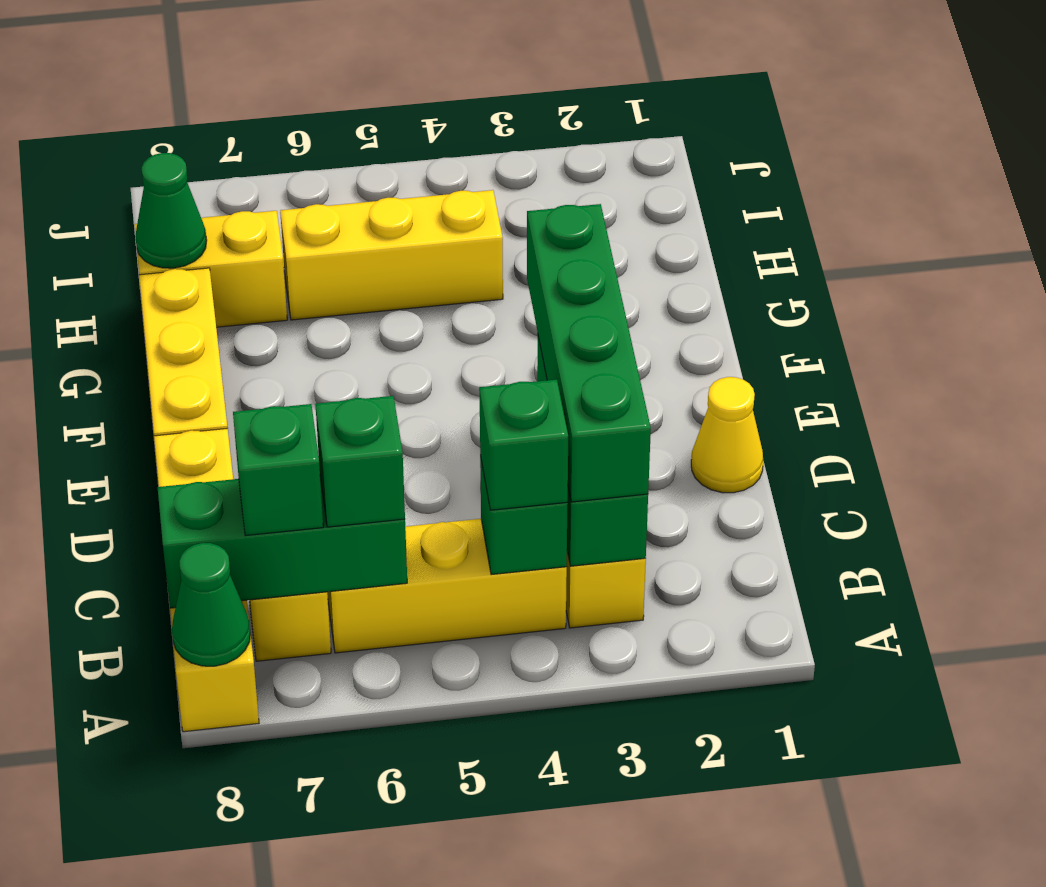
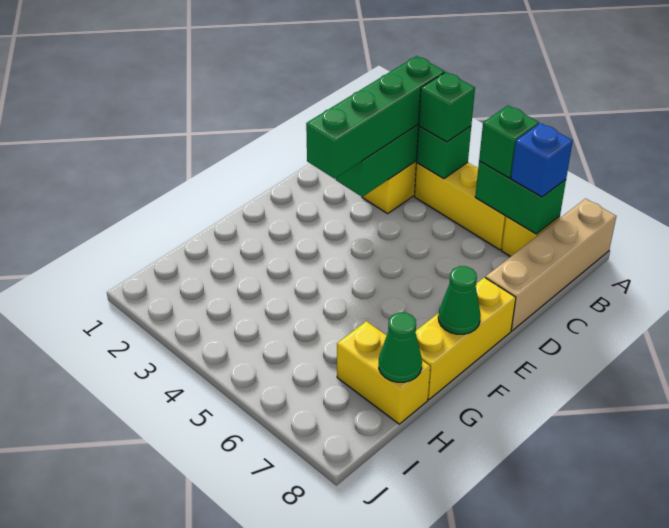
yellow 1x4 brick [154,428,259,732] -> tan 1x4 brick [485,199,616,331]
green 1x1 cone [172,543,250,666] -> green 1x1 cone moved to [438,266,481,334]
green 1x3 brick [158,477,407,608] -> green 1x2 brick [475,161,566,234]
green 1x1 brick [233,404,323,536] -> blue 1x1 brick [511,123,573,197]
yellow 1x1 cone [691,377,763,493] -> none
yellow 1x3 brick [280,190,503,320] -> none

